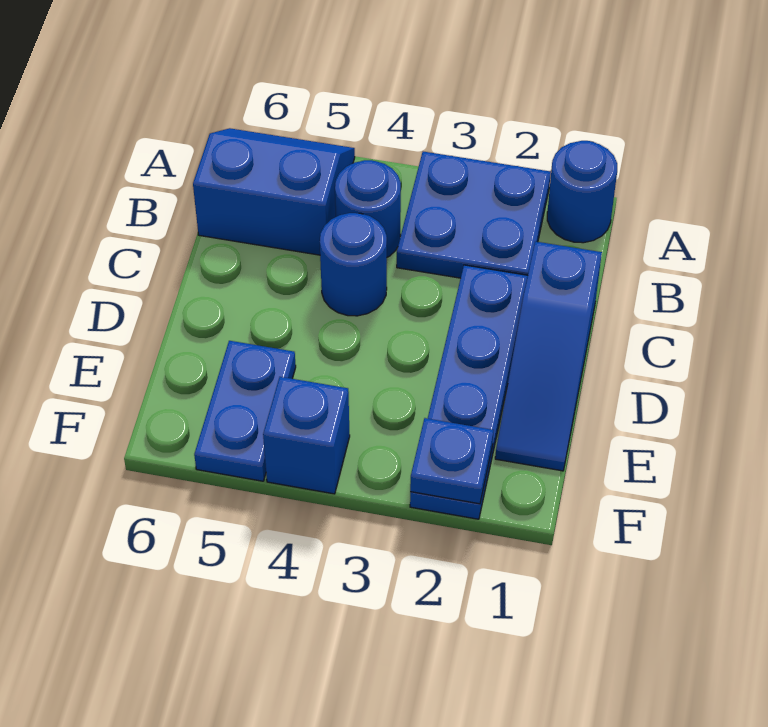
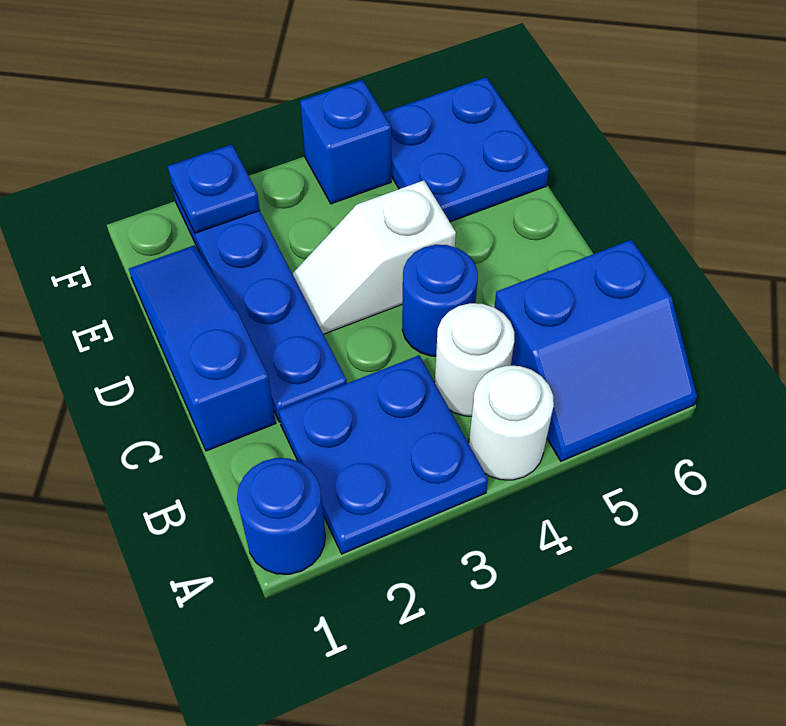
none -> white 1x1 round brick [469,366,554,480]
blue 1x1 round brick [335,160,401,257] -> white 1x1 round brick [435,303,514,416]
none -> white 1x2 slope [293,180,456,334]
blue 1x2 plate [194,341,296,481] -> blue 2x2 plate [383,77,549,222]

